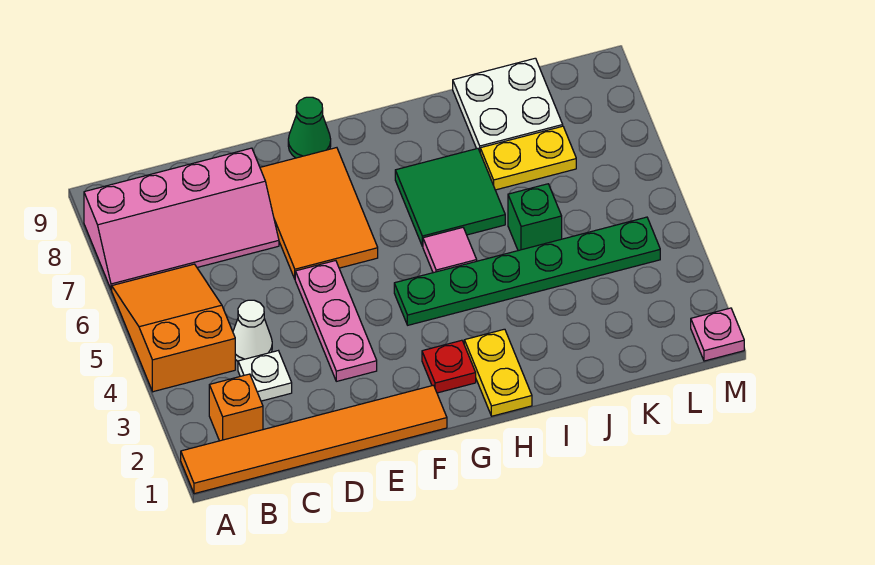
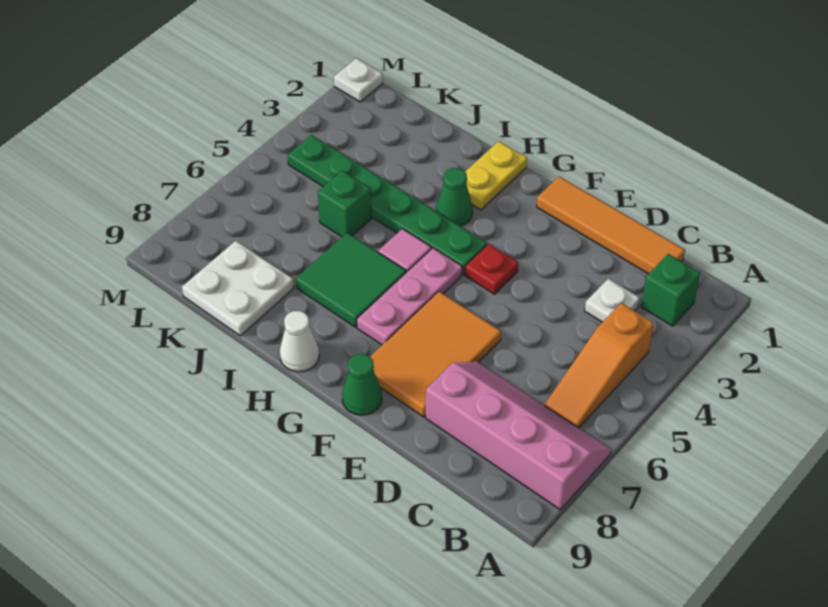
orange 1x6 tile [181,385,447,494] -> orange 1x4 tile [536,176,685,274]
orange 2x3 slope [112,264,235,392] -> orange 1x3 slope [545,303,654,428]
orange 1x1 brick [209,374,263,441] -> green 1x1 brick [641,254,700,326]
white 1x1 cone [233,300,272,361] -> white 1x1 cone moved to [280,311,319,372]
pink 1x3 plate [295,261,377,381] -> pink 1x3 plate moved to [357,248,462,345]
red 1x1 plate [422,340,476,393] -> red 1x1 plate moved to [465,244,518,294]
none -> green 1x1 cone [436,168,473,226]
yellow 1x2 plate [480,126,576,190] -> none
pink 1x1 plate [691,308,744,361] -> white 1x1 plate [334,58,383,102]

